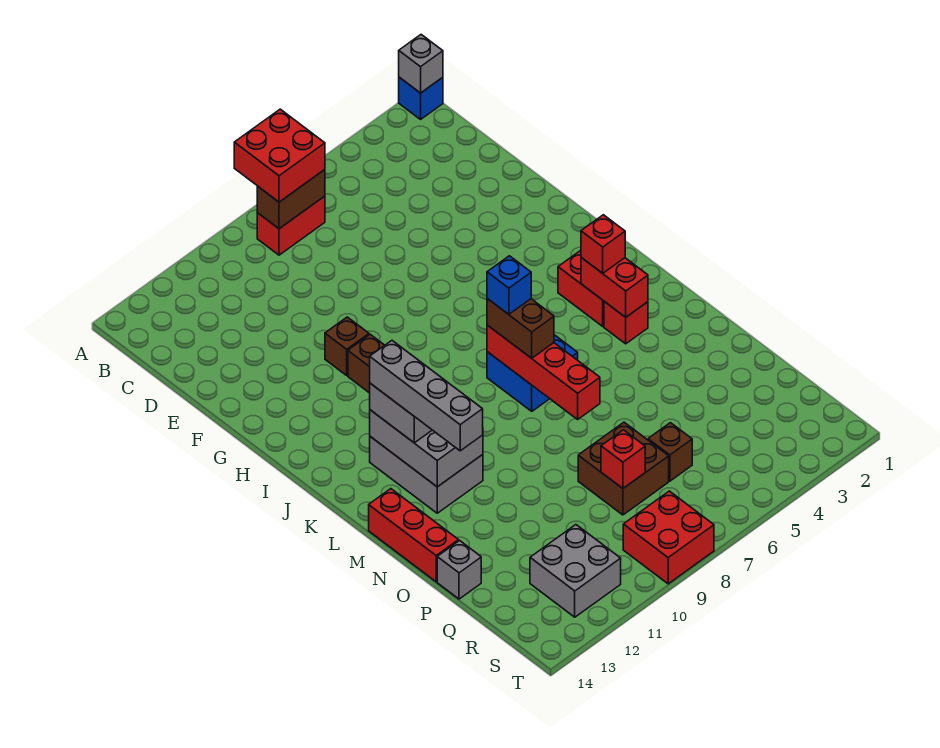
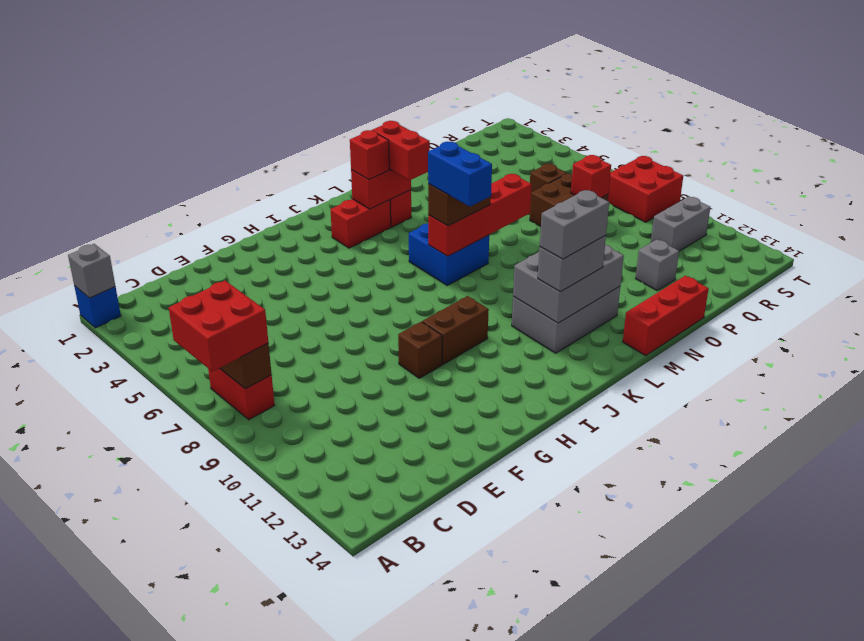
blue 1x1 brick [487,256,531,314] -> blue 1x2 brick [428,142,492,206]
grey 1x4 brick [370,341,483,451] -> grey 1x2 brick [540,190,609,259]
none -> red 1x2 brick [373,121,430,180]
grey 1x1 brick [437,541,481,599] -> grey 1x1 brick moved to [636,239,679,290]
grey 2x2 brick [530,525,621,617] -> grey 1x2 brick [651,197,710,251]

